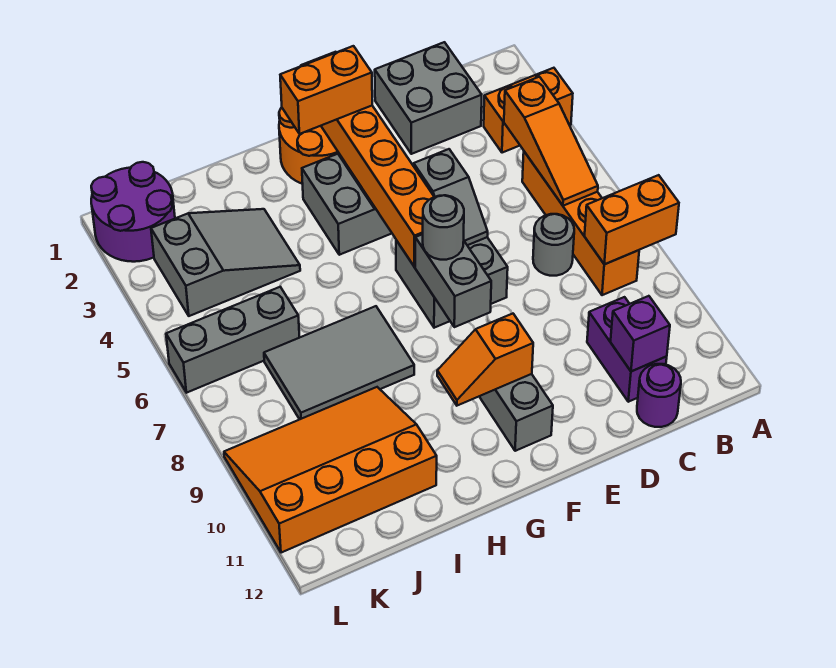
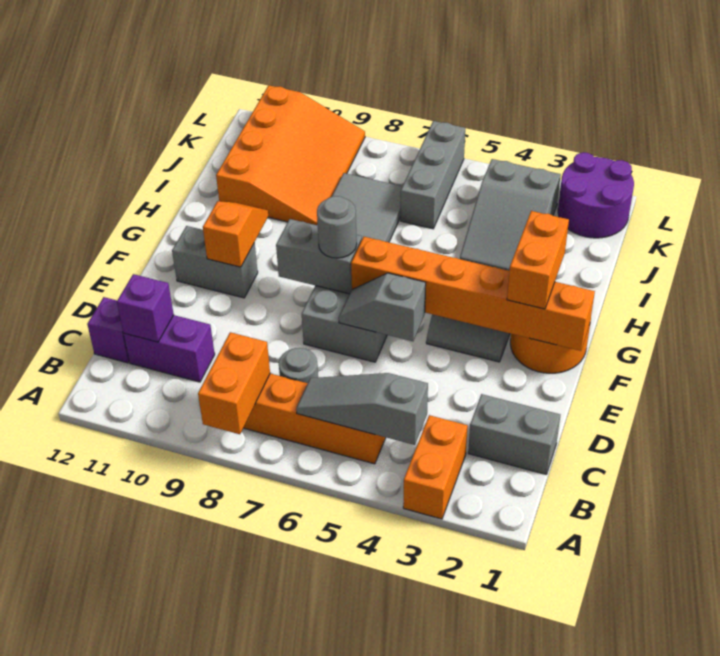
orange 1x3 slope [504,77,598,206] -> grey 1x3 slope [296,373,428,445]
grey 2x2 brick [375,42,482,154] -> grey 1x2 brick [468,394,560,474]
purple 1x1 round brick [637,364,681,427] -> purple 1x1 brick [87,297,129,363]

